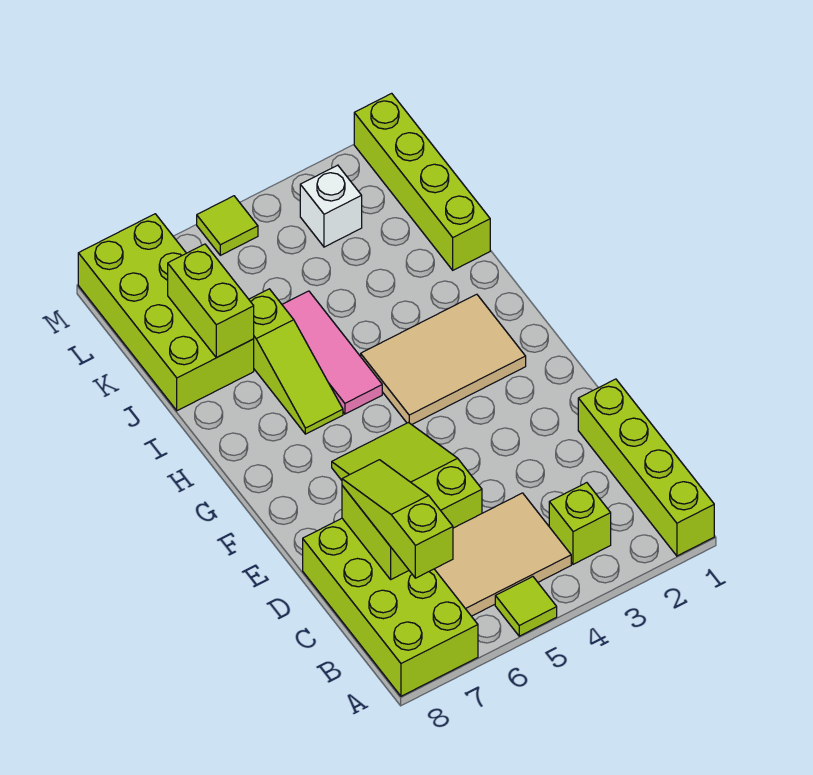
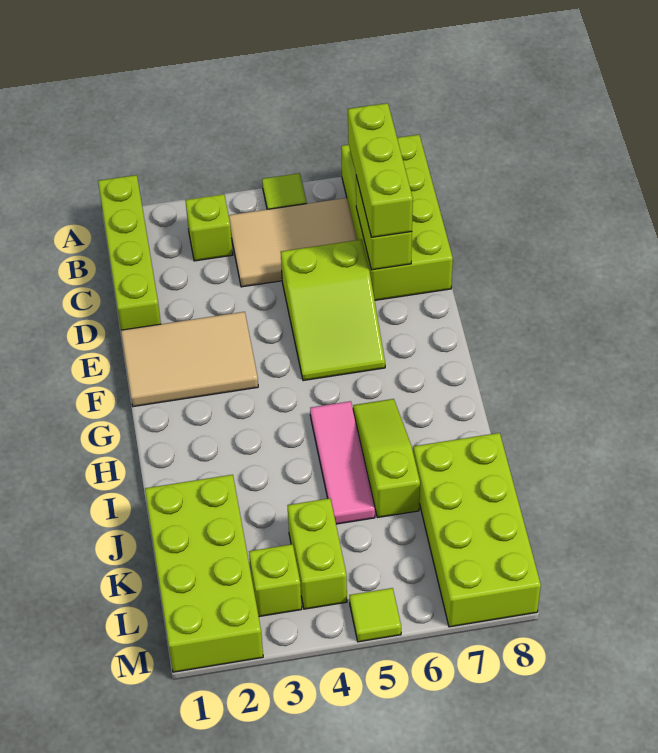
lime 1x3 slope [342,460,453,578] -> lime 1x3 brick [348,103,413,237]
tan 2x3 tile [361,294,526,425] -> tan 2x3 tile moved to [121,312,258,407]
lime 1x4 brick [354,93,490,270] -> lime 2x4 brick [145,475,263,672]
lime 1x2 brick [168,244,254,358] -> lime 1x2 brick moved to [287,498,347,609]
white 1x1 brick [300,165,362,247] -> lime 1x1 brick [249,544,302,617]

